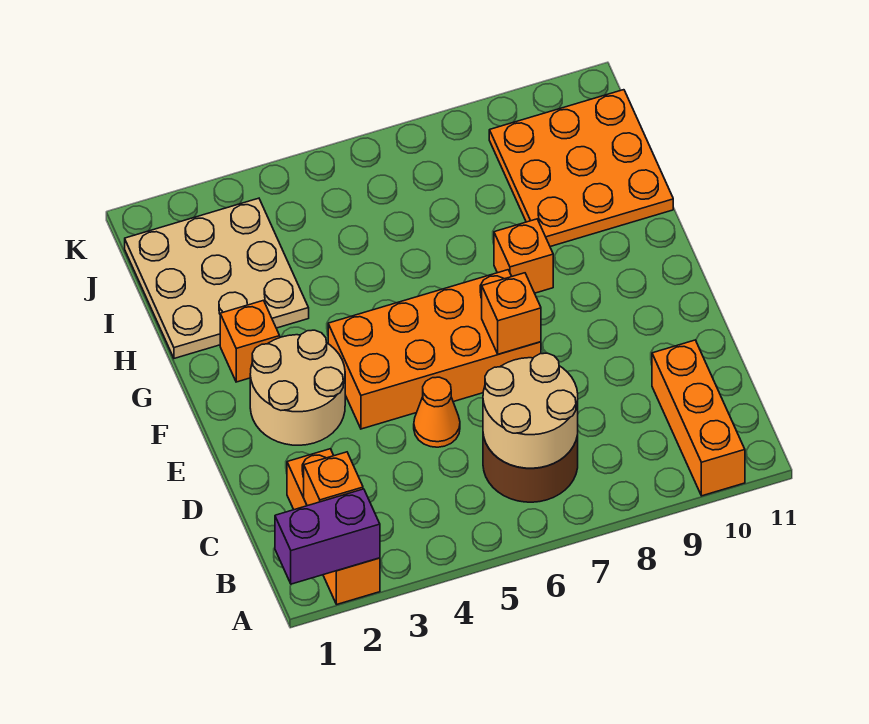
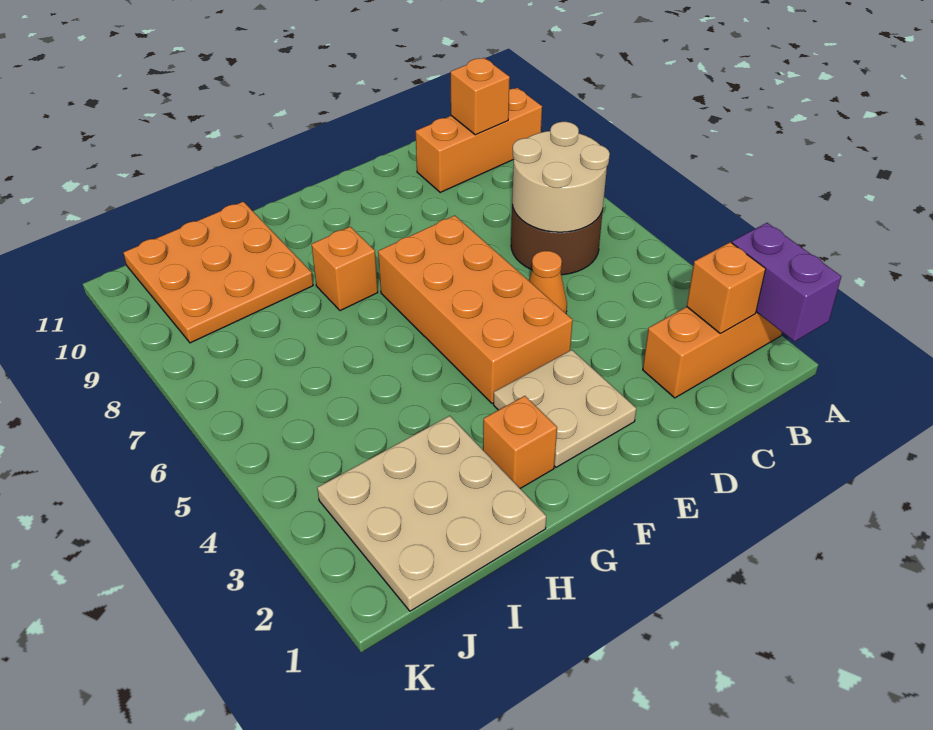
tan 2x2 round brick [250,330,345,445] -> tan 2x2 plate [494,350,636,467]
orange 1x1 brick [482,273,541,354] -> orange 1x1 brick moved to [451,58,510,135]

